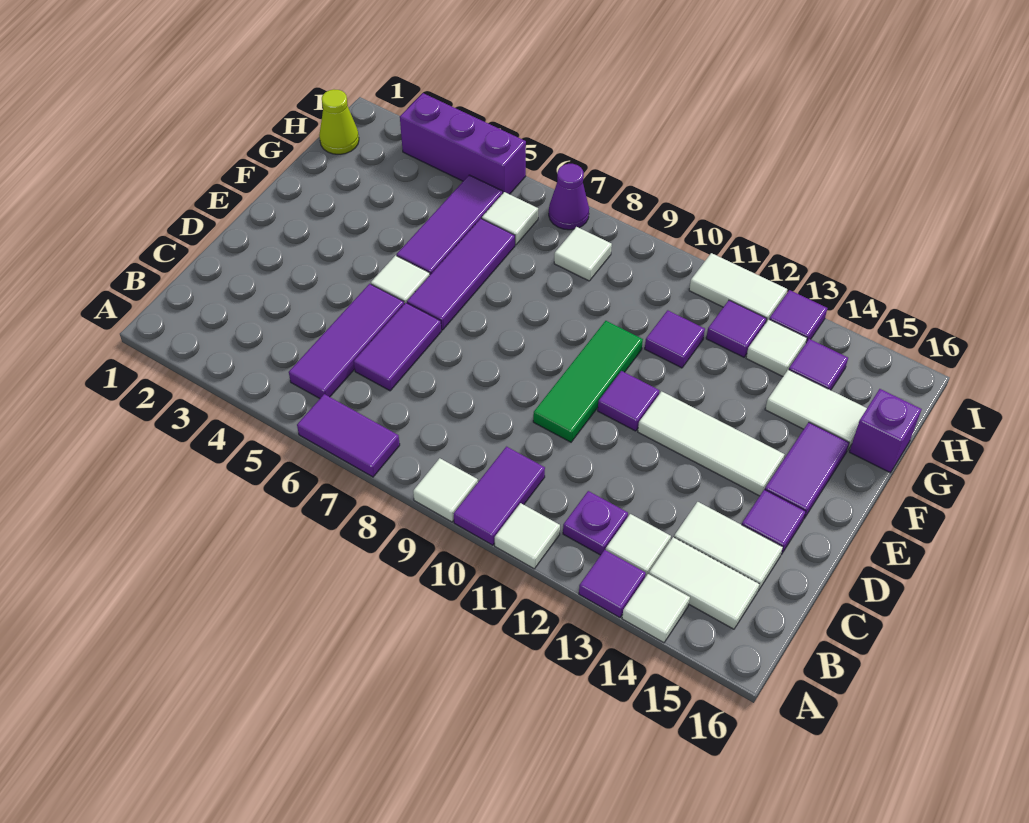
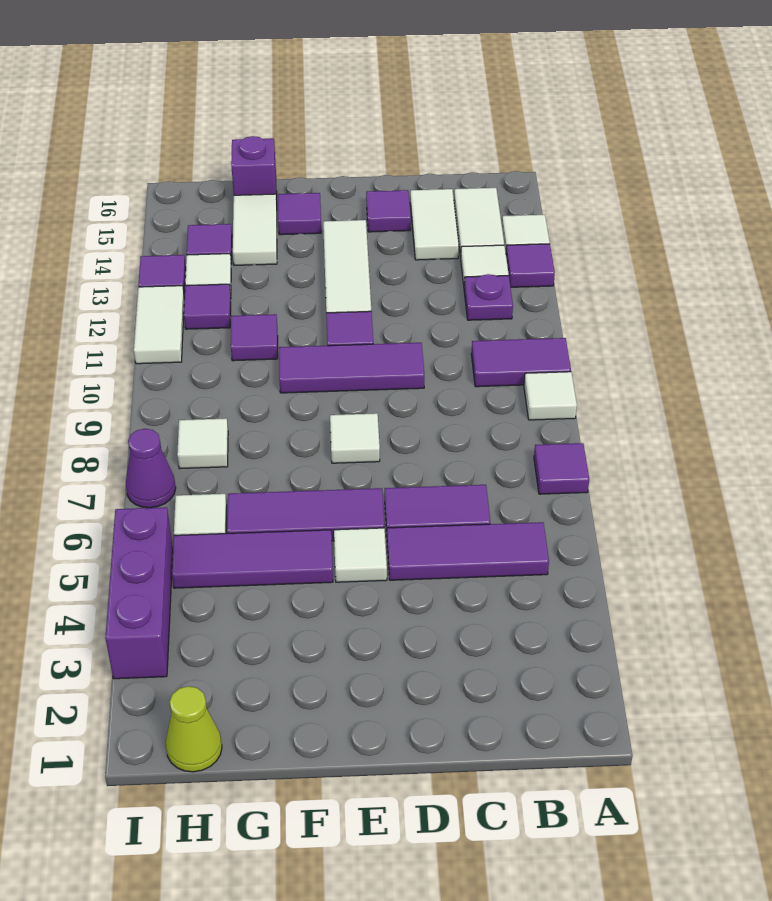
purple 1x2 tile [297,394,400,477] -> purple 1x1 tile [534,443,589,494]
white 1x1 tile [495,503,560,569] -> white 1x1 tile moved to [330,413,380,463]
green 1x3 tile [533,321,643,442] -> purple 1x3 tile [279,343,424,393]
purple 1x2 tile [765,422,849,518] -> purple 1x1 tile [278,193,321,235]

